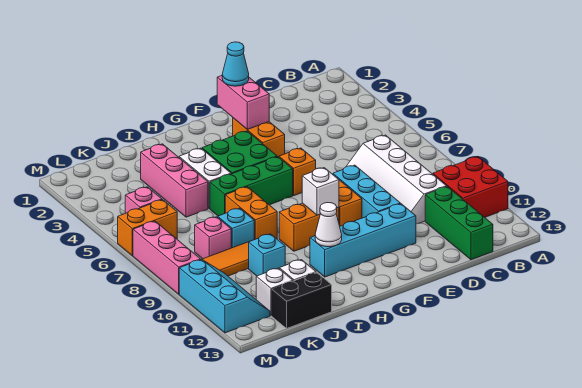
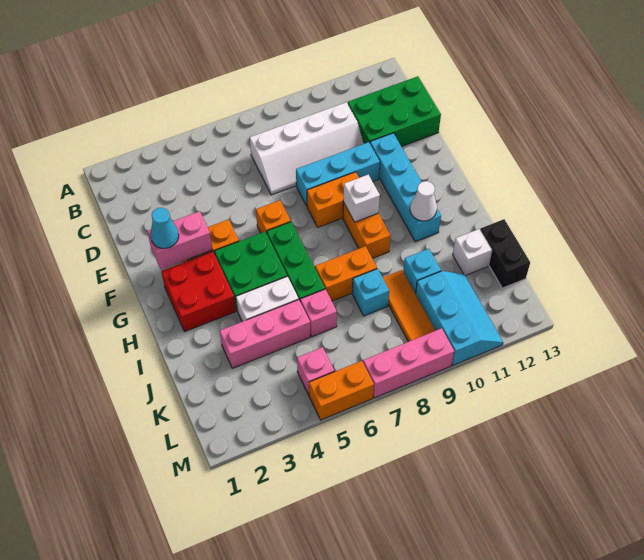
red 2x2 brick [433,157,508,217] -> red 2x2 brick moved to [161,251,236,332]
green 1x3 brick [425,187,493,260] -> green 2x3 brick [348,76,441,147]
pink 1x1 brick [195,217,231,259] -> pink 1x1 brick moved to [300,289,337,337]
white 1x1 brick [256,268,293,316] -> none
orange 1x2 brick [118,200,177,256] -> orange 1x2 brick turned to [309,361,374,420]
cyan 2x3 slope [179,259,270,333] -> cyan 2x3 slope turned to [416,271,503,365]

